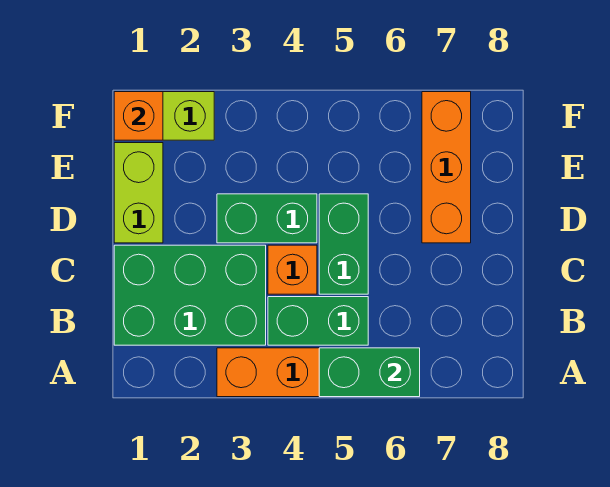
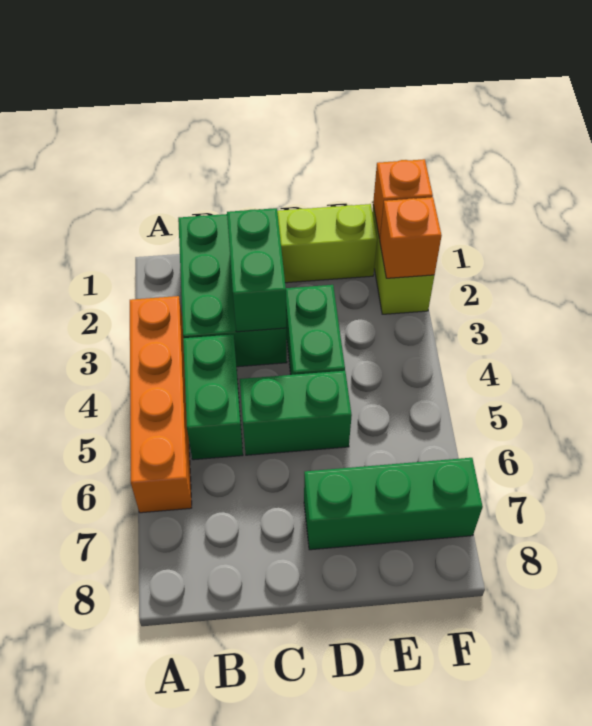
green 1x2 brick [319,348,420,397] -> green 1x2 brick moved to [227,208,286,332]
orange 1x1 brick [268,245,317,294] -> orange 1x1 brick moved to [380,197,442,278]
orange 1x3 brick [422,92,471,243] -> green 1x3 brick [304,458,483,550]

